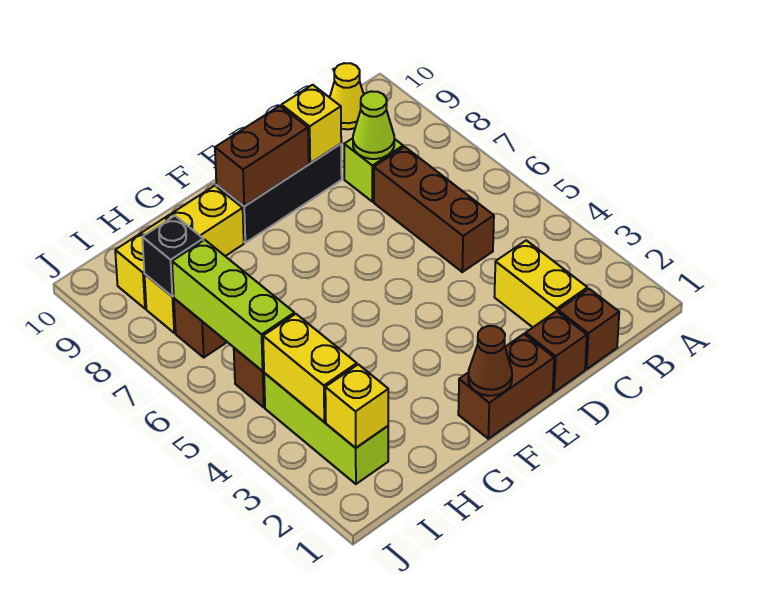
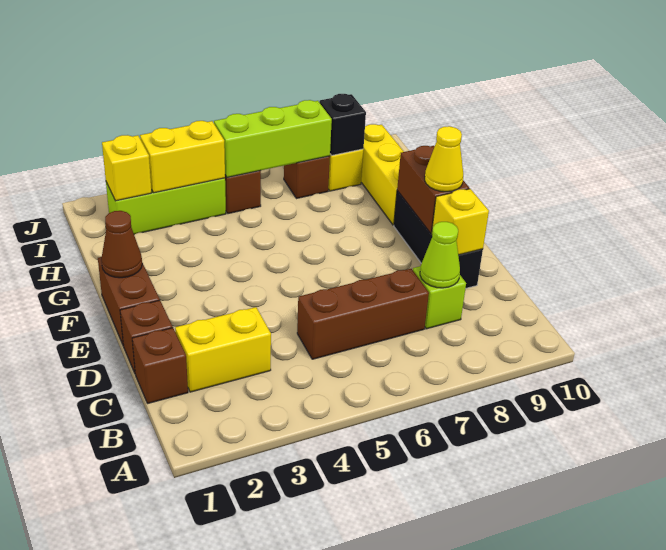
yellow 1x1 cone [330,63,364,129] -> yellow 1x1 cone moved to [425,126,463,192]

